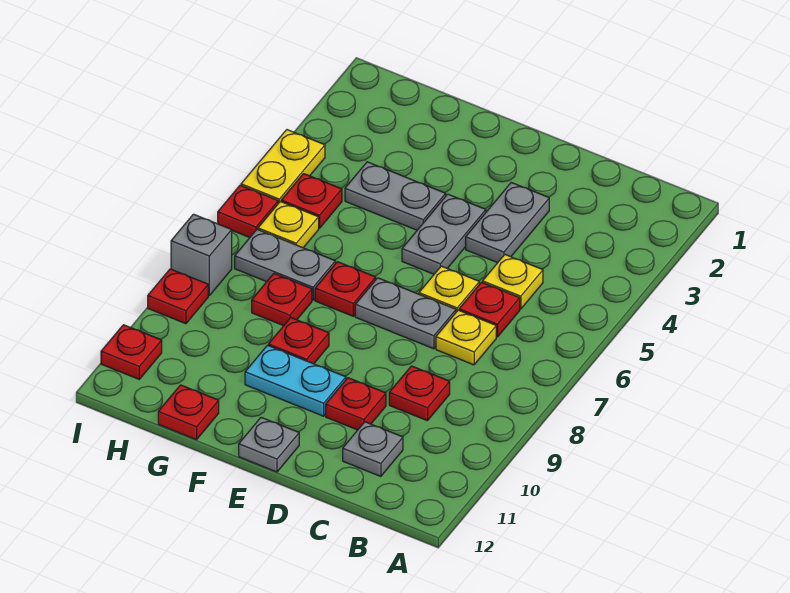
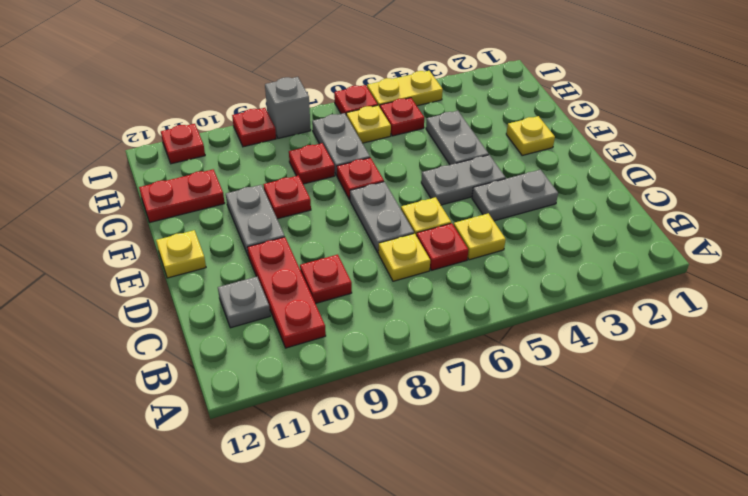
red 1x1 plate [326,378,386,430] -> red 1x3 plate [248,237,326,348]
cyan 1x2 plate [245,345,346,416] -> grey 1x2 plate [226,185,285,255]
grey 1x1 plate [239,417,299,472] -> yellow 1x1 plate [156,230,206,278]
none -> yellow 1x1 plate [506,116,555,156]
red 1x1 plate [158,385,219,440] -> red 1x2 plate [139,169,225,222]

